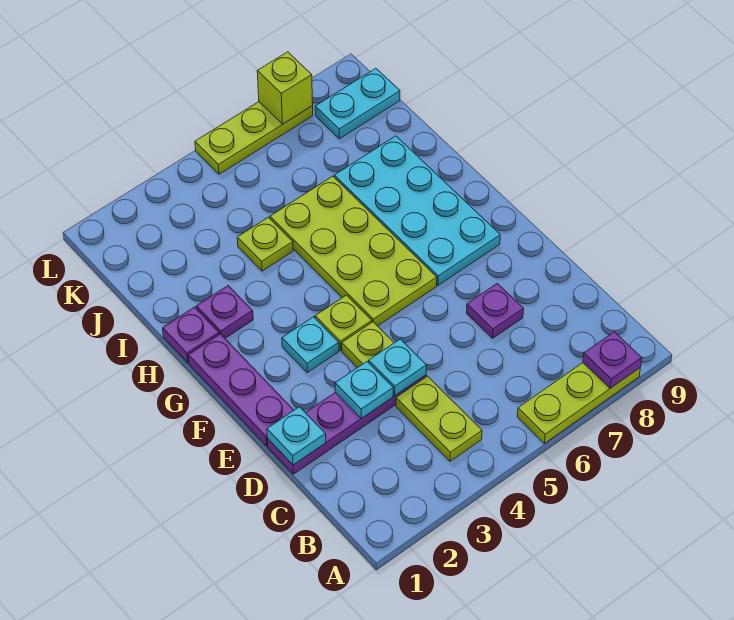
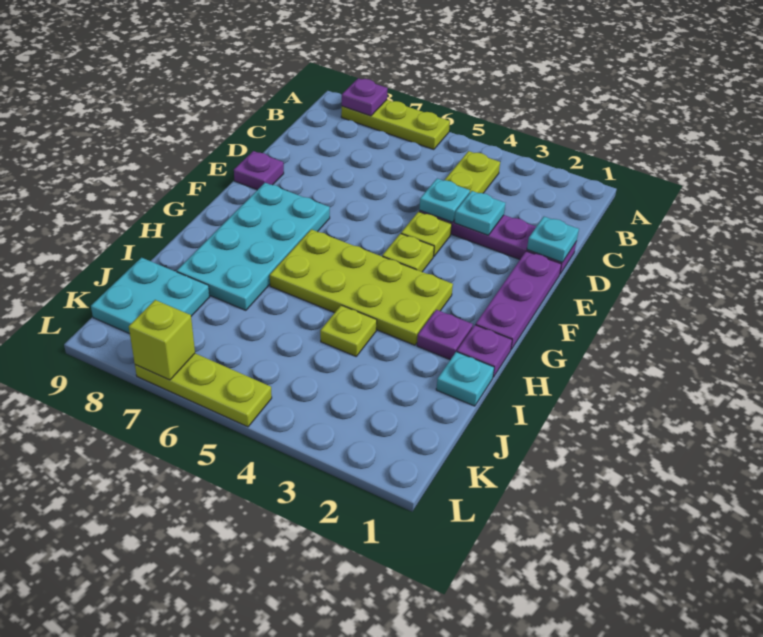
purple 1x1 plate [466,283,524,338] -> purple 1x1 plate moved to [234,151,284,190]
cyan 1x1 plate [282,317,339,373] -> cyan 1x1 plate moved to [436,352,494,406]
lime 2x4 plate [270,176,437,326] -> lime 2x4 plate turned to [270,229,453,345]
cyan 1x2 plate [315,68,400,139] -> cyan 2x2 plate [91,258,210,334]

